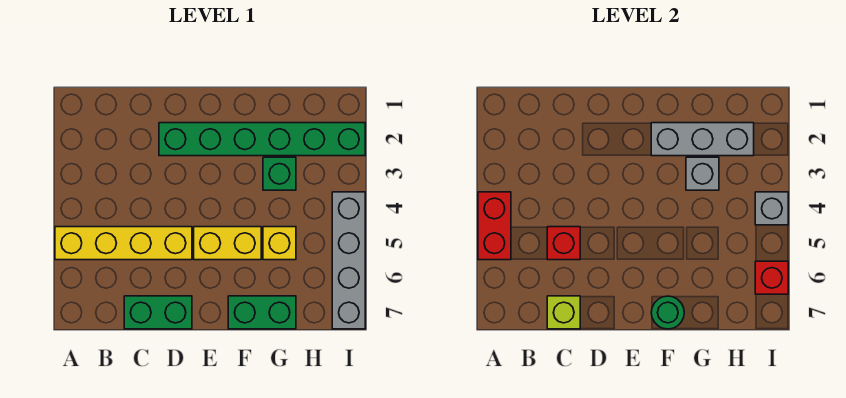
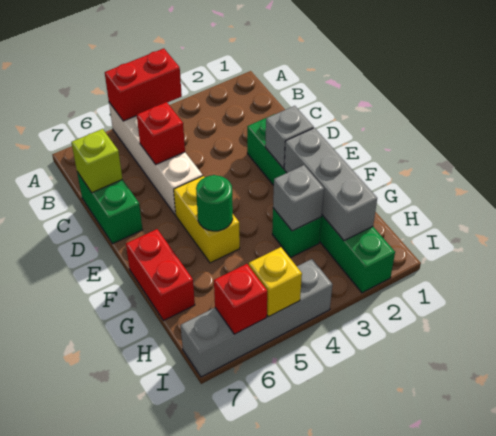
yellow 1x4 brick [55,227,192,260] -> white 1x4 brick [109,103,203,215]
green 1x2 brick [228,296,296,329] -> red 1x2 brick [126,229,195,320]
green 1x1 round brick [651,296,684,329] -> green 1x1 round brick moved to [196,175,233,231]
yellow 1x1 brick [263,227,296,260] -> yellow 1x1 brick moved to [249,247,302,317]
grey 1x1 brick [755,192,788,225] -> grey 1x1 brick moved to [265,106,314,168]

